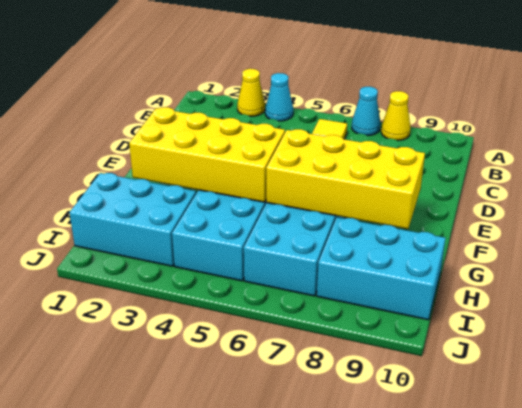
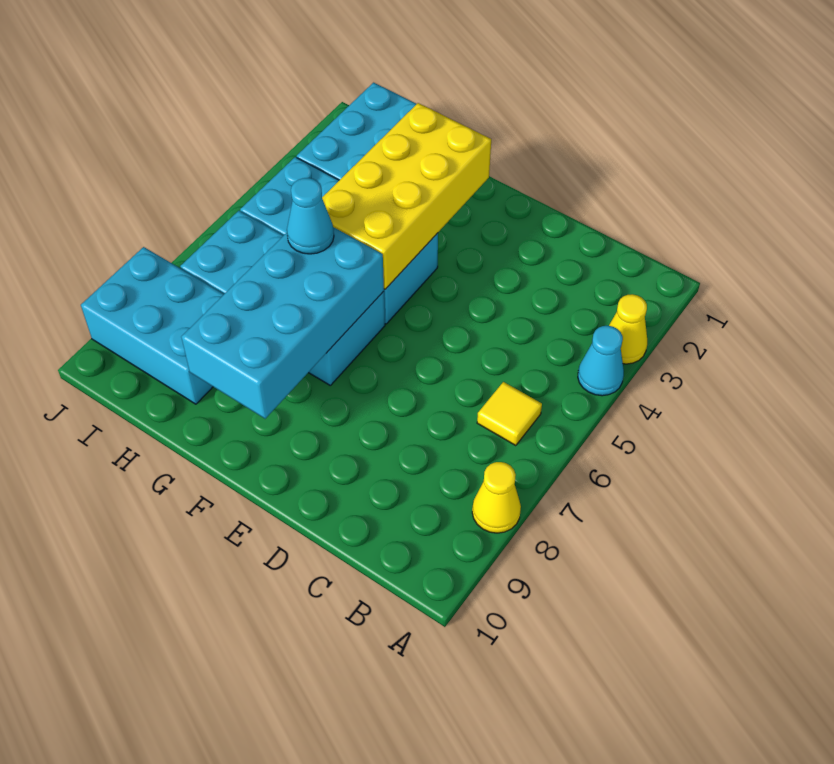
cyan 1x1 cone [352,87,381,136] -> cyan 1x1 cone moved to [287,178,334,254]
yellow 2x4 brick [266,129,425,229] -> cyan 2x4 brick [181,227,384,419]
cyan 2x3 brick [317,217,445,320] -> cyan 2x3 brick turned to [81,247,224,404]

